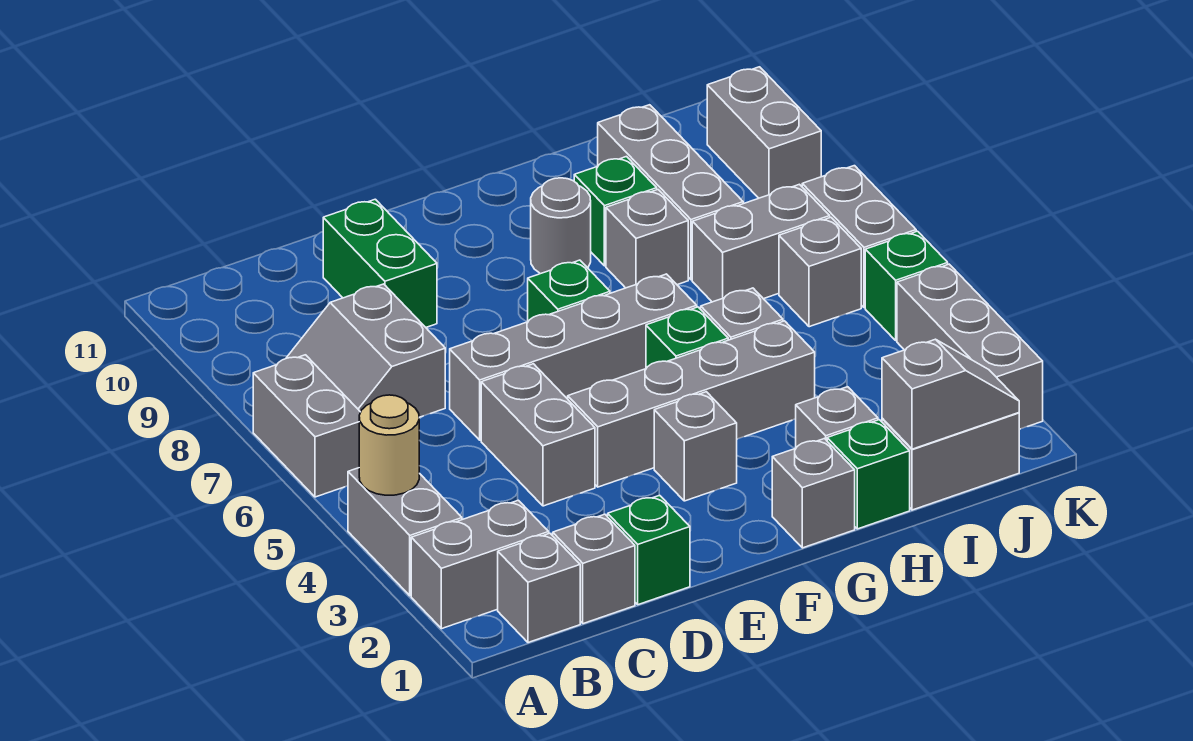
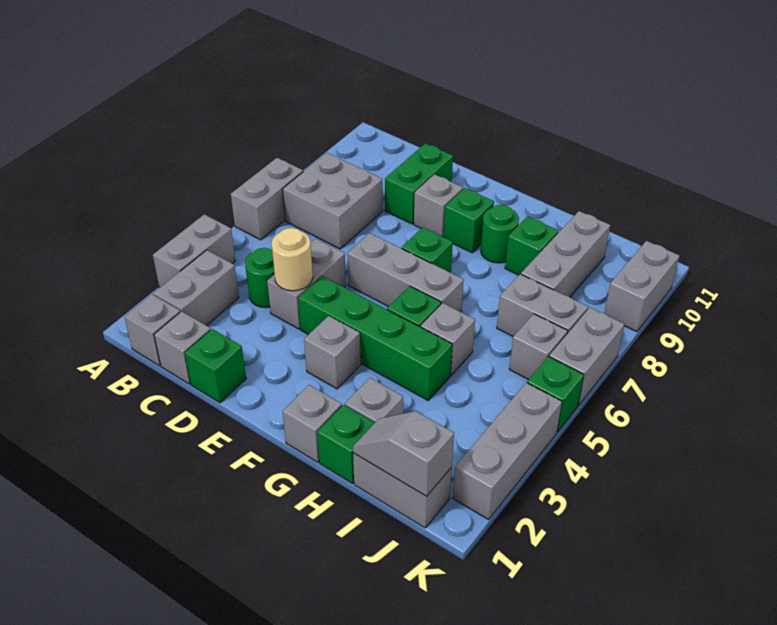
grey 1x2 brick [411,500,549,629] -> grey 1x2 brick turned to [153,250,239,326]
tan 1x1 round brick [359,395,419,495] -> tan 1x1 round brick moved to [271,228,313,291]
grey 2x2 slope [287,284,445,417] -> grey 2x2 brick [283,153,383,249]
none -> green 1x1 round brick [245,248,275,308]
grey 1x4 brick [450,274,697,440] -> grey 1x3 brick [347,233,464,312]
grey 1x4 brick [568,321,815,487] -> green 1x4 brick [298,276,452,400]
none -> green 1x1 brick [444,188,494,253]
grey 1x1 round brick [531,178,591,274] -> green 1x1 round brick [481,205,519,263]
grey 1x1 brick [606,190,688,288] -> grey 1x1 brick moved to [414,174,463,237]
grey 1x2 slope [882,339,1019,449] -> grey 1x2 slope turned to [353,411,454,496]

